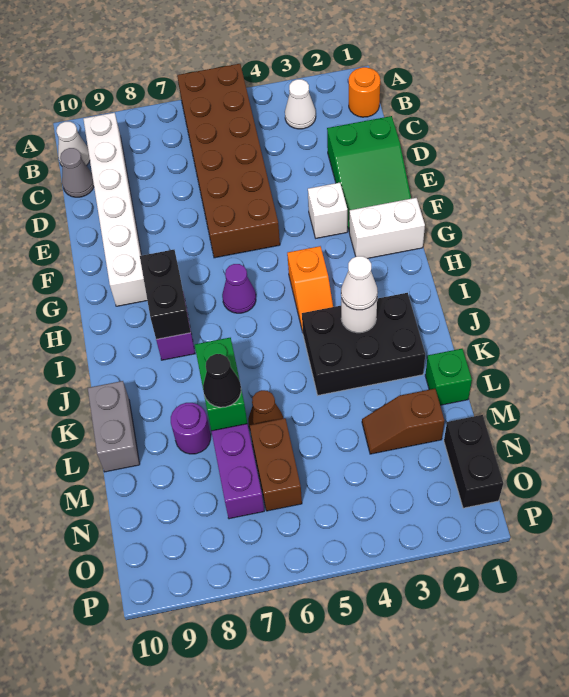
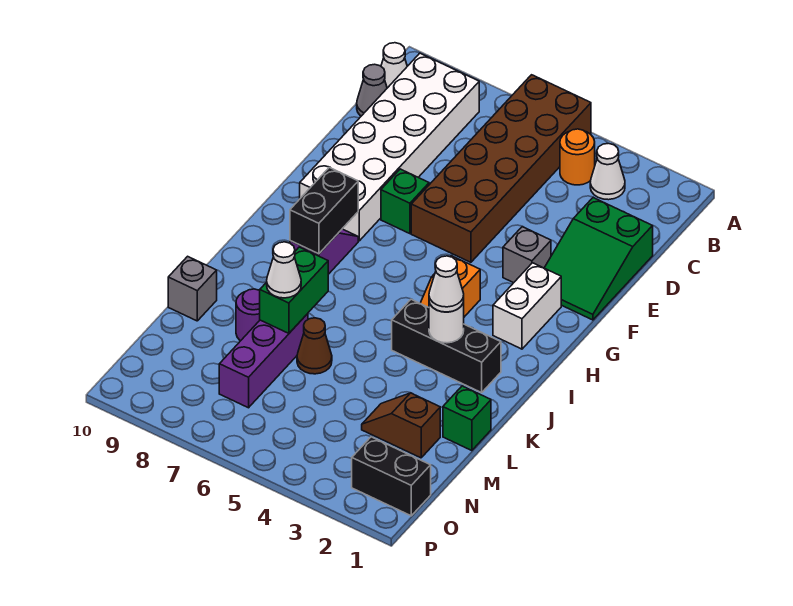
orange 1x1 round brick [349,67,380,117] -> orange 1x1 round brick moved to [560,129,595,185]
white 1x6 brick [83,113,147,306] -> white 2x6 brick [300,53,479,241]
white 1x1 brick [308,183,347,238] -> grey 1x1 brick [503,227,551,283]
none -> green 1x1 brick [381,169,429,234]
white 1x2 brick [349,198,425,259] -> white 1x2 brick turned to [493,263,561,349]
purple 1x1 cone [222,264,256,313] -> none
black 2x3 brick [302,293,425,395] -> black 1x3 brick [392,299,501,393]
grey 1x2 brick [88,381,140,472] -> grey 1x1 brick [168,256,217,321]
black 1x1 cone [203,354,241,407] -> white 1x1 cone [267,242,301,298]
brown 1x2 brick [250,418,302,511] -> none
black 1x2 brick [444,415,503,508] -> black 1x2 brick turned to [352,437,431,516]

